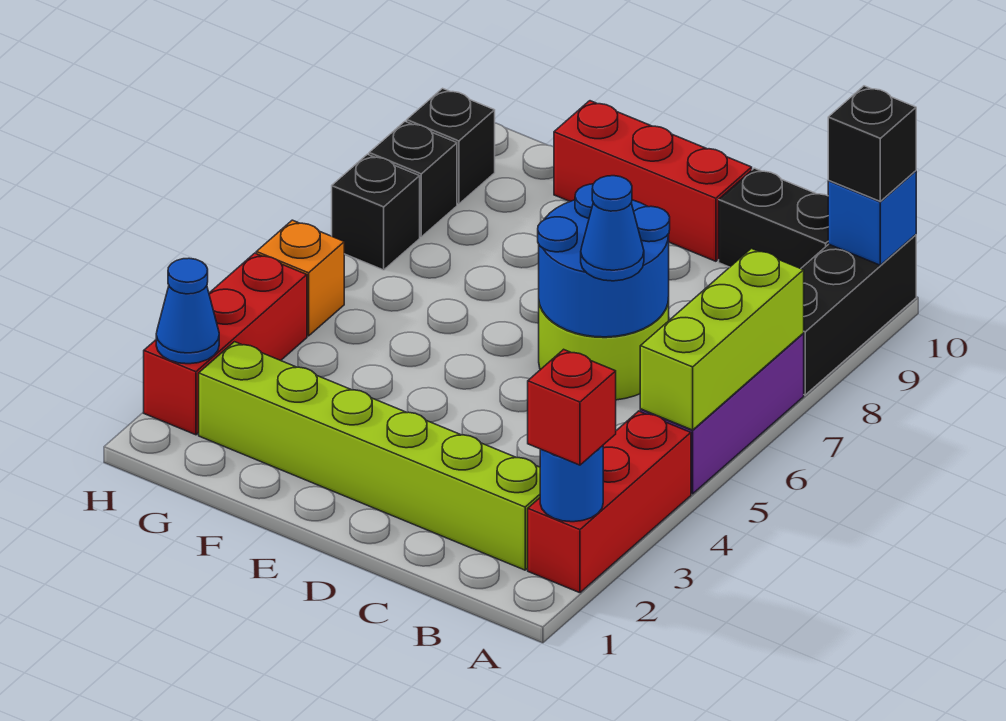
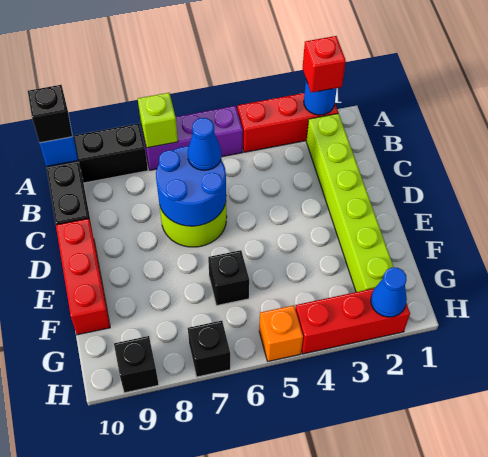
lime 1x3 brick [640,248,804,430] -> lime 1x1 brick [138,93,178,148]
black 1x1 brick [369,121,457,237] -> black 1x1 brick moved to [208,250,249,305]

